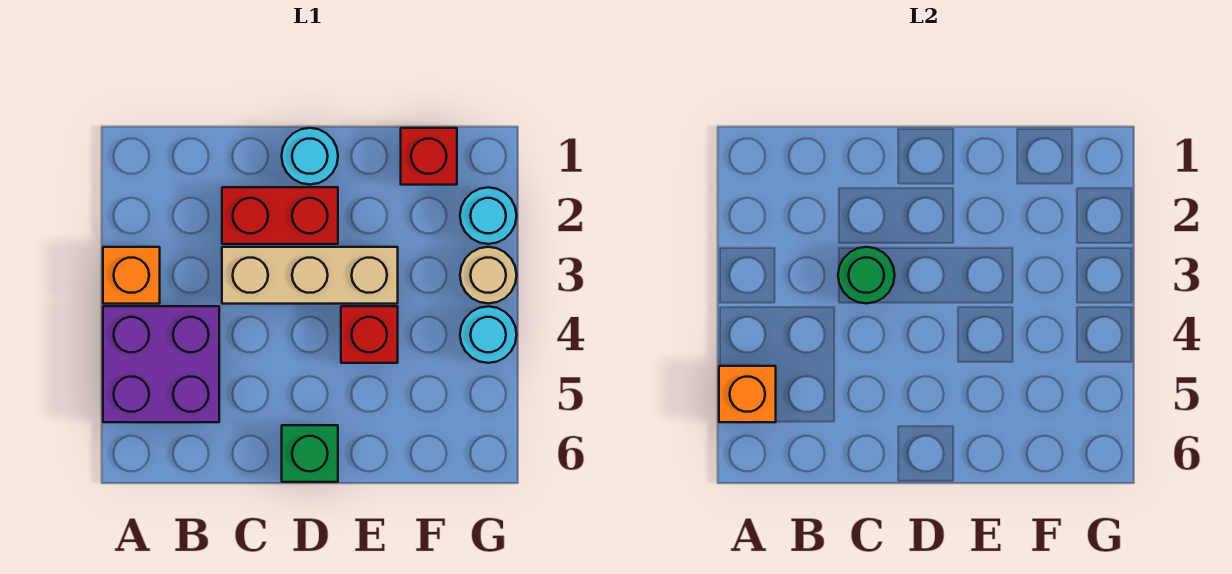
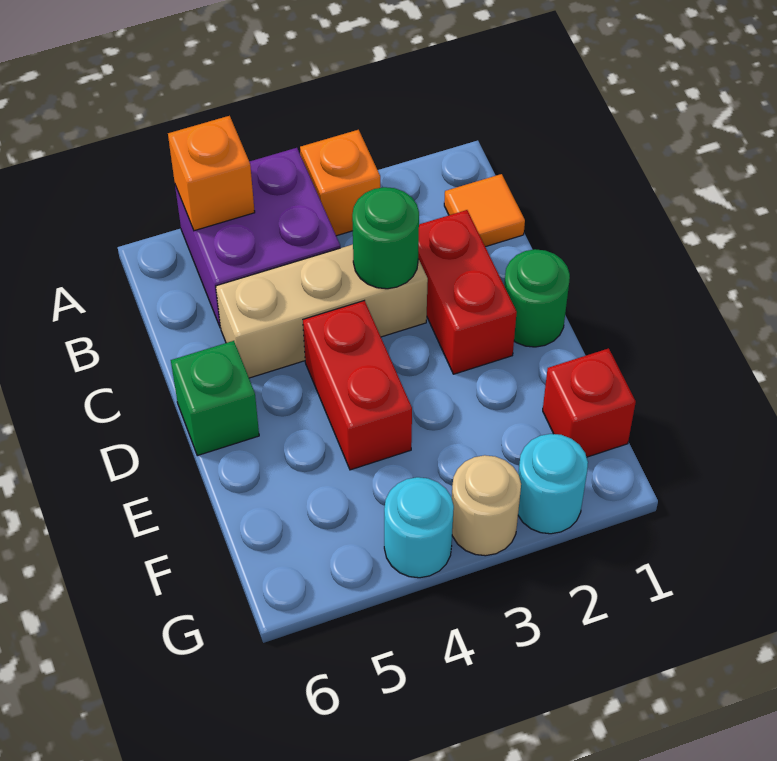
none -> orange 1x1 tile [444,174,525,247]
tan 1x3 brick [222,247,398,304] -> tan 1x3 brick turned to [216,245,428,378]
cyan 1x1 round brick [282,128,338,185] -> green 1x1 round brick [504,249,570,347]
red 1x1 brick [341,306,398,363] -> red 1x2 brick [303,301,412,470]

